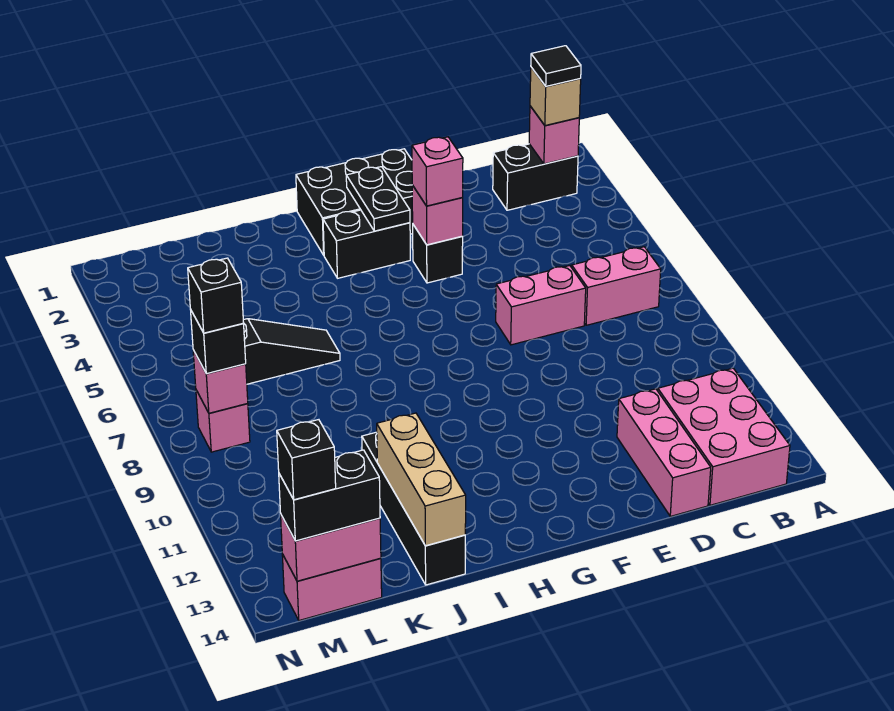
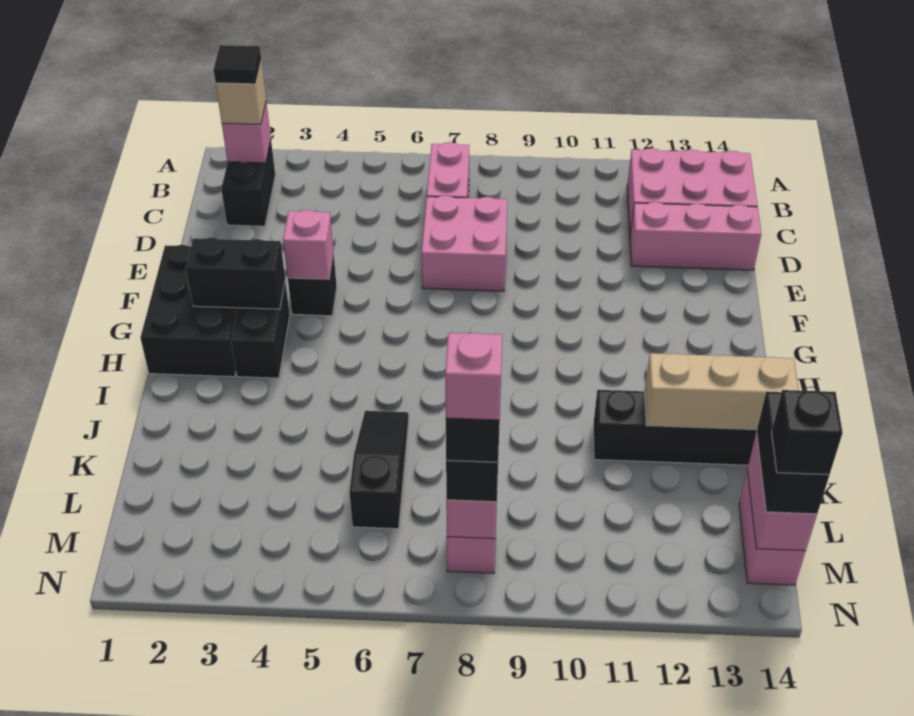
pink 1x2 brick [496,266,586,345] -> pink 2x2 brick [422,195,507,291]
pink 1x1 brick [412,137,463,206] -> pink 1x1 brick moved to [445,333,503,420]
black 1x2 plate [346,167,410,231] -> black 1x2 brick [186,238,285,309]

